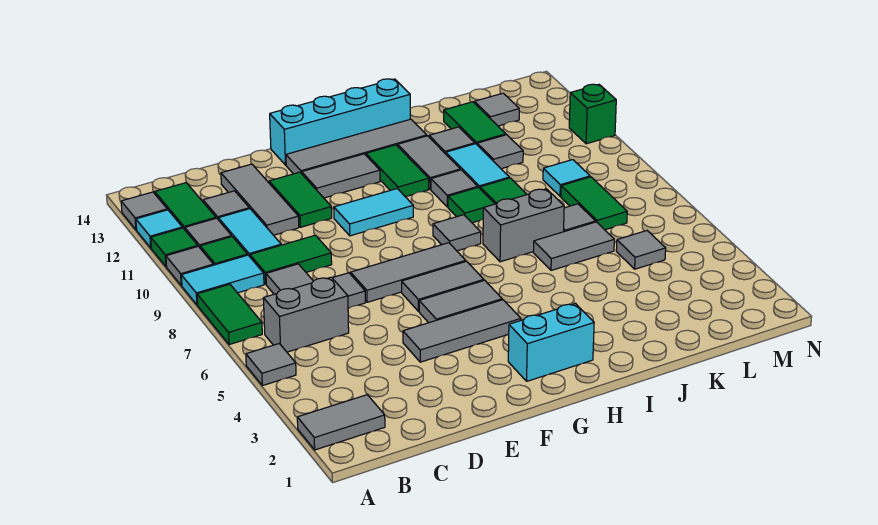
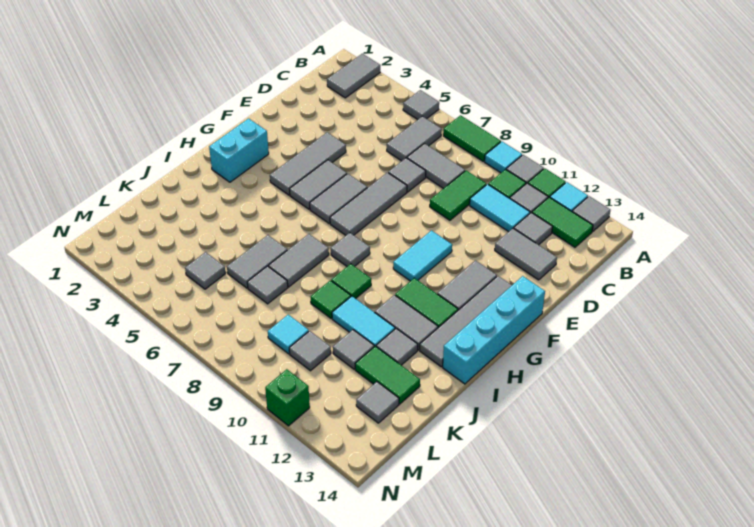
cyan 1x2 tile [181,255,264,305] -> cyan 1x1 tile [485,142,522,173]
grey 1x2 brick [263,277,349,352] -> grey 1x2 tile [387,116,442,161]
grey 1x3 tile [221,164,299,235] -> grey 1x2 tile [495,228,557,280]
green 1x2 tile [269,172,332,227] -> none
grey 1x2 brick [483,189,564,262] -> grey 1x2 tile [269,234,329,287]
grey 1x1 tile [431,170,478,207] -> grey 1x1 tile moved to [289,331,331,371]
green 1x2 tile [561,177,627,230] -> none

